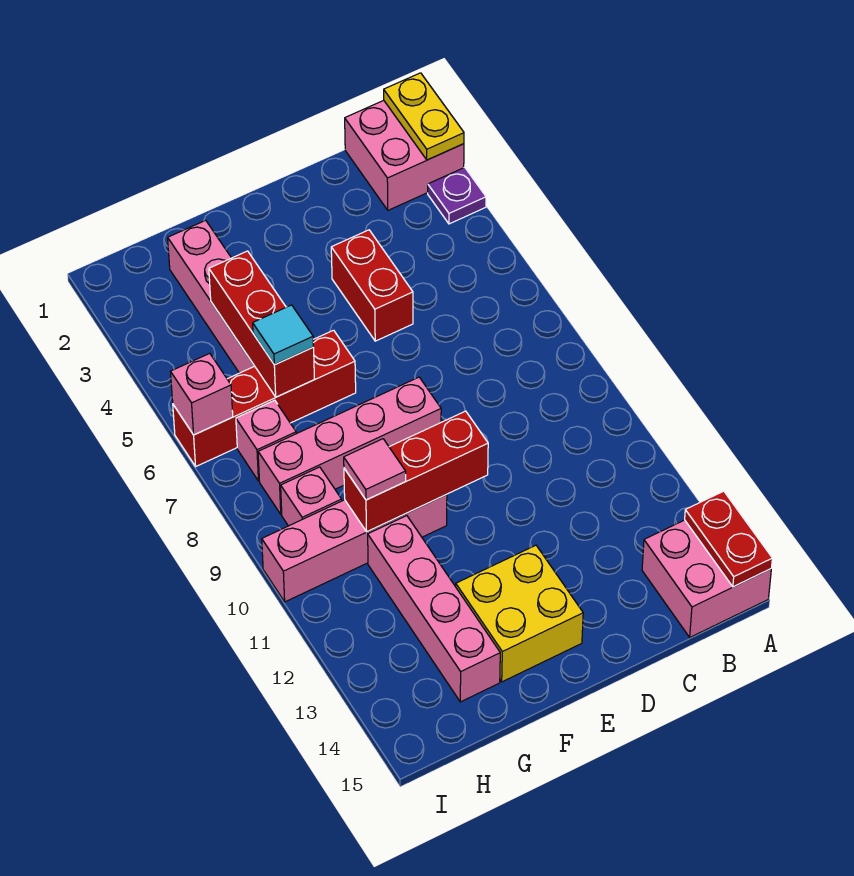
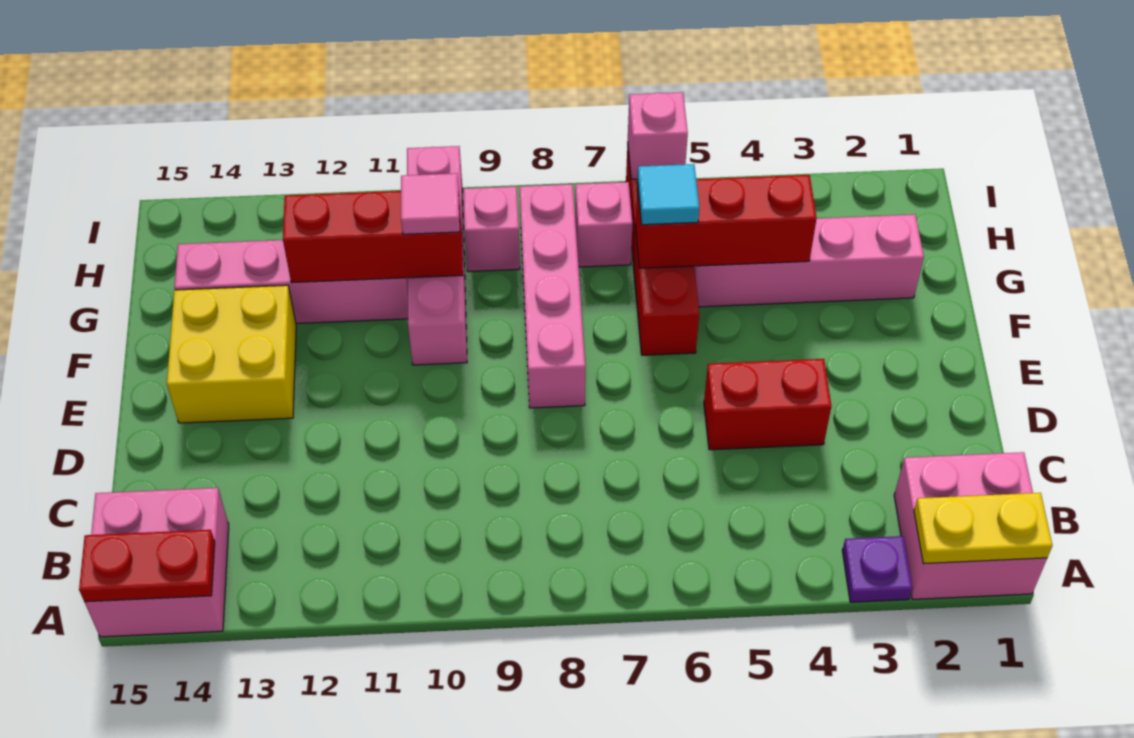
red 1x3 brick [344,411,488,532] -> red 1x3 brick turned to [283,191,463,283]

